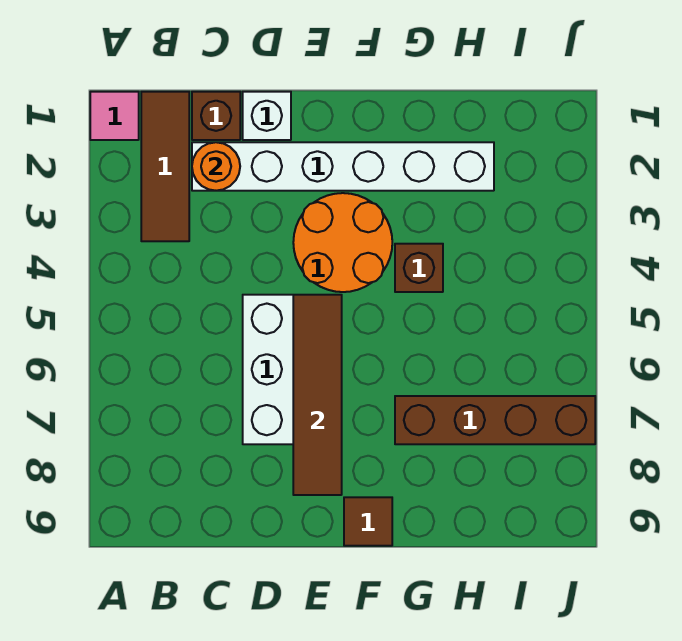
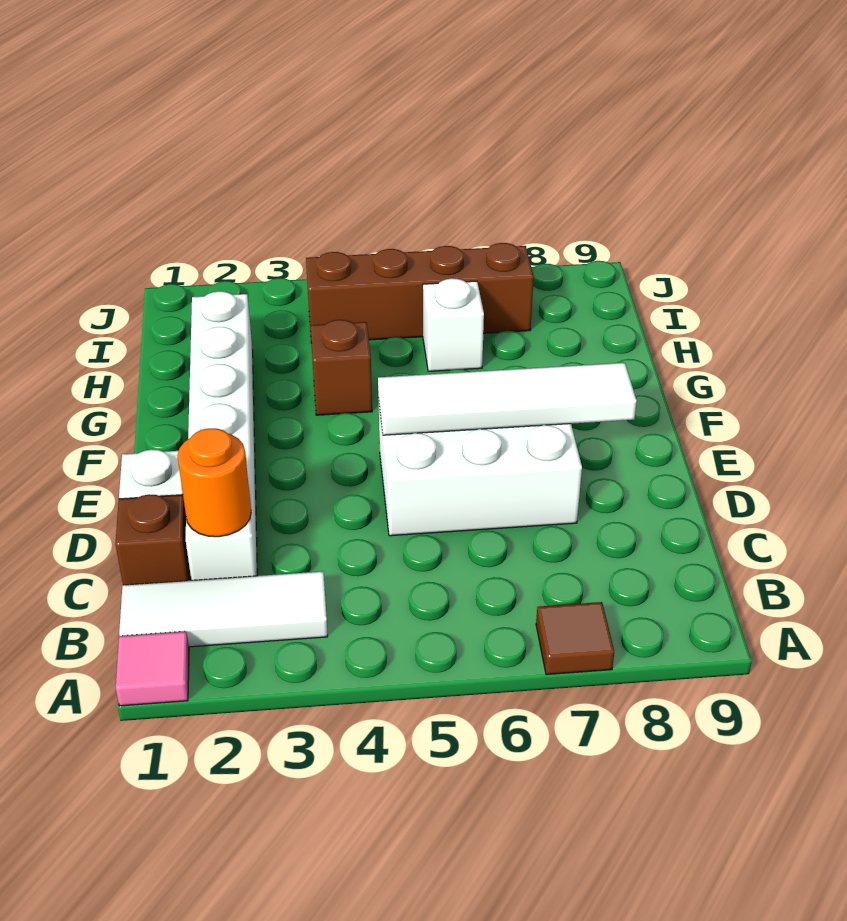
brown 1x3 tile [141,92,189,241] -> white 1x3 tile [119,571,328,647]
orange 2x2 round brick [293,193,392,292] -> none
brown 1x4 tile [293,295,342,495] -> white 1x4 tile [378,363,637,435]
brown 1x1 tile [344,497,392,546] -> brown 1x1 tile moved to [536,602,614,675]
brown 1x4 brick [395,396,595,444] -> brown 1x4 brick turned to [306,243,534,340]
none -> white 1x1 brick [423,278,484,371]

